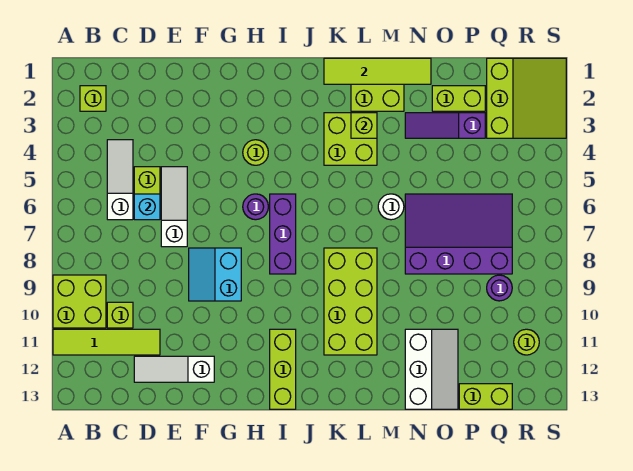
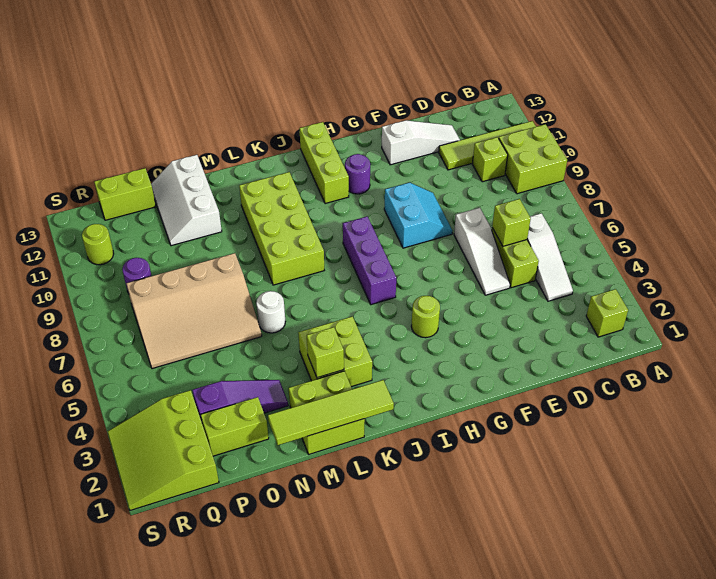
cyan 1x1 brick [134,194,160,220] -> lime 1x1 brick [492,199,531,246]
purple 1x1 round brick [243,194,268,220] -> purple 1x1 round brick moved to [345,154,370,194]
purple 3x4 slope [405,194,512,274] -> tan 3x4 slope [126,253,262,369]

